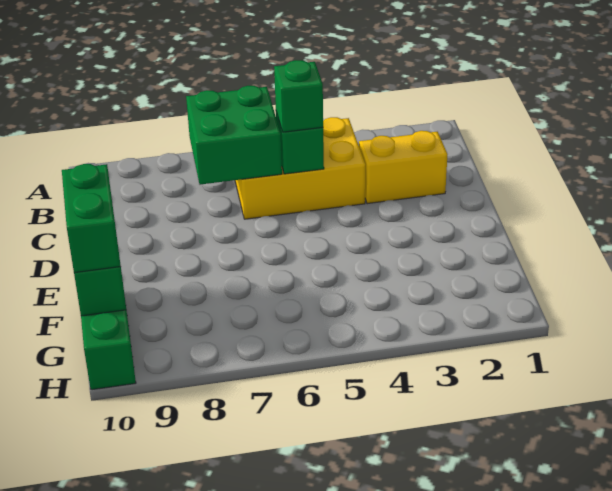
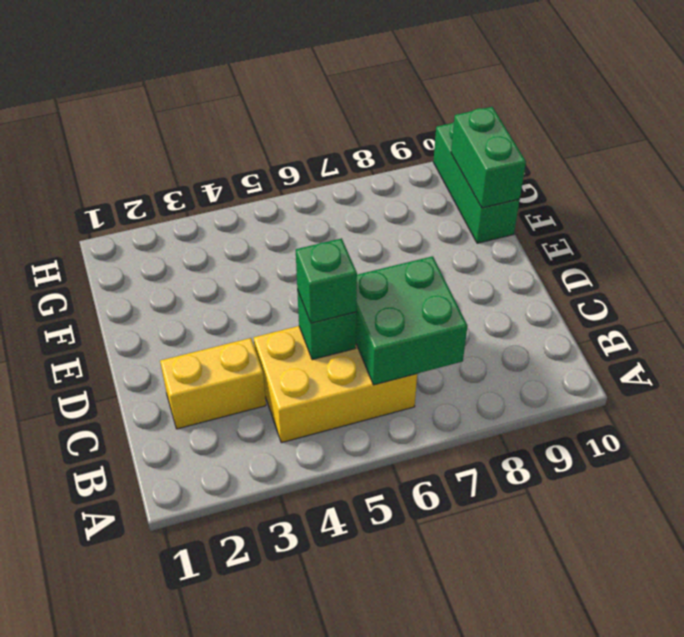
green 1x2 brick [62,164,121,273] -> none

